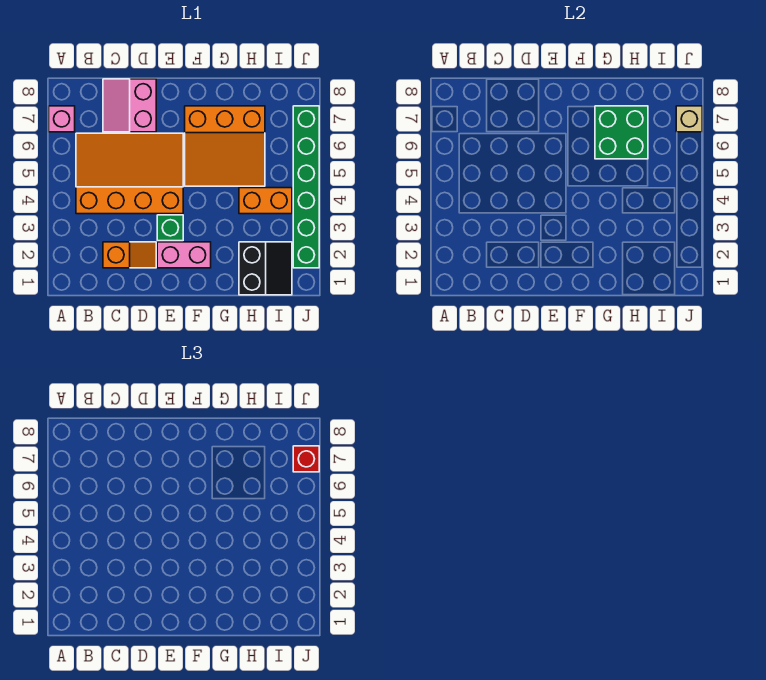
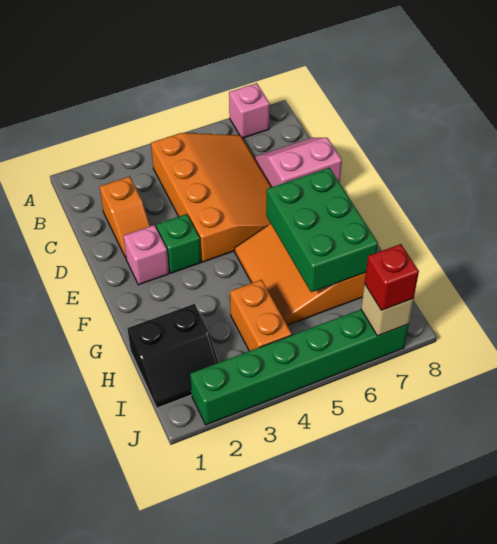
pink 1x2 brick [157,242,211,268] -> pink 1x1 brick [123,225,169,285]
green 2x2 brick [595,106,648,159] -> green 2x3 brick [266,168,378,292]

